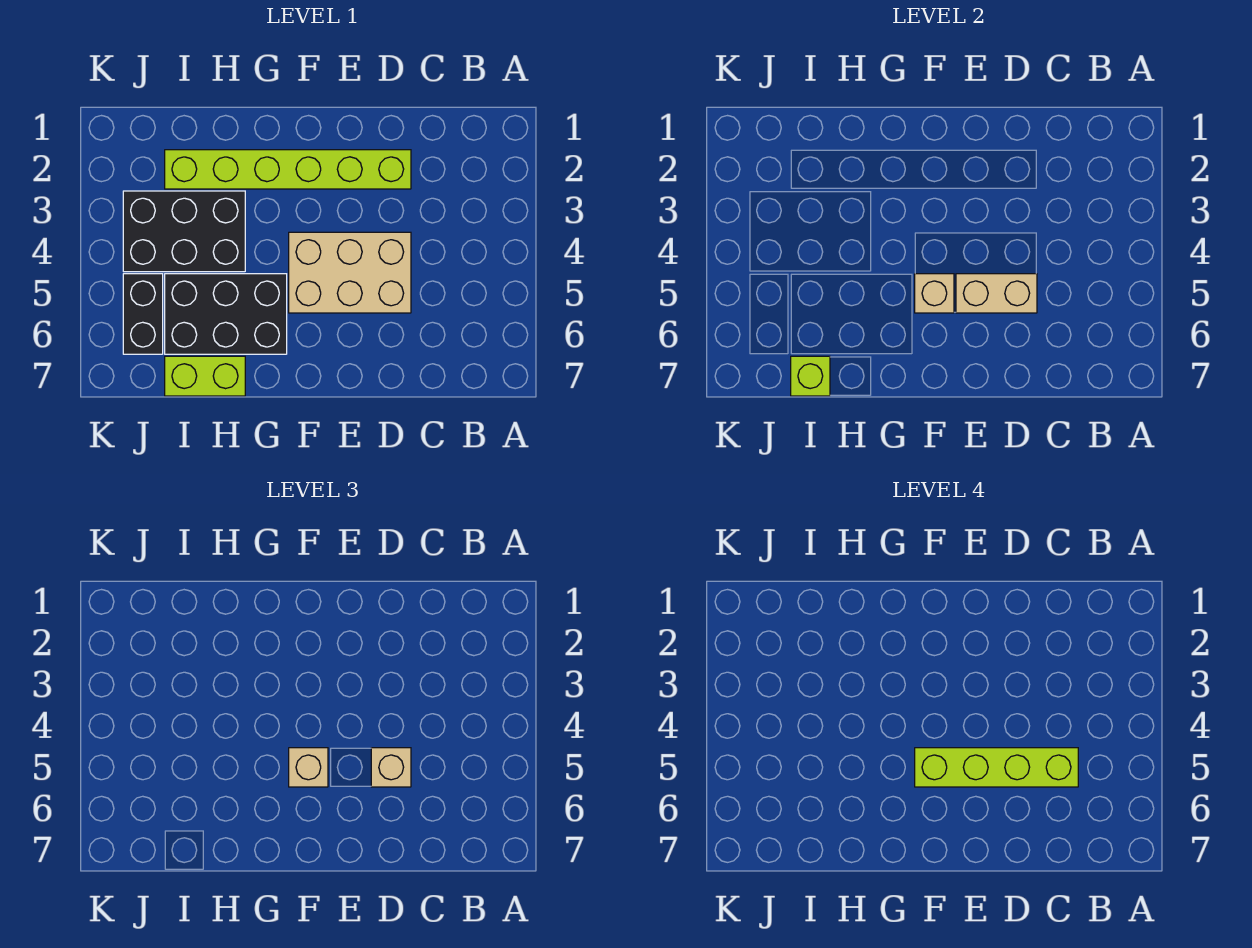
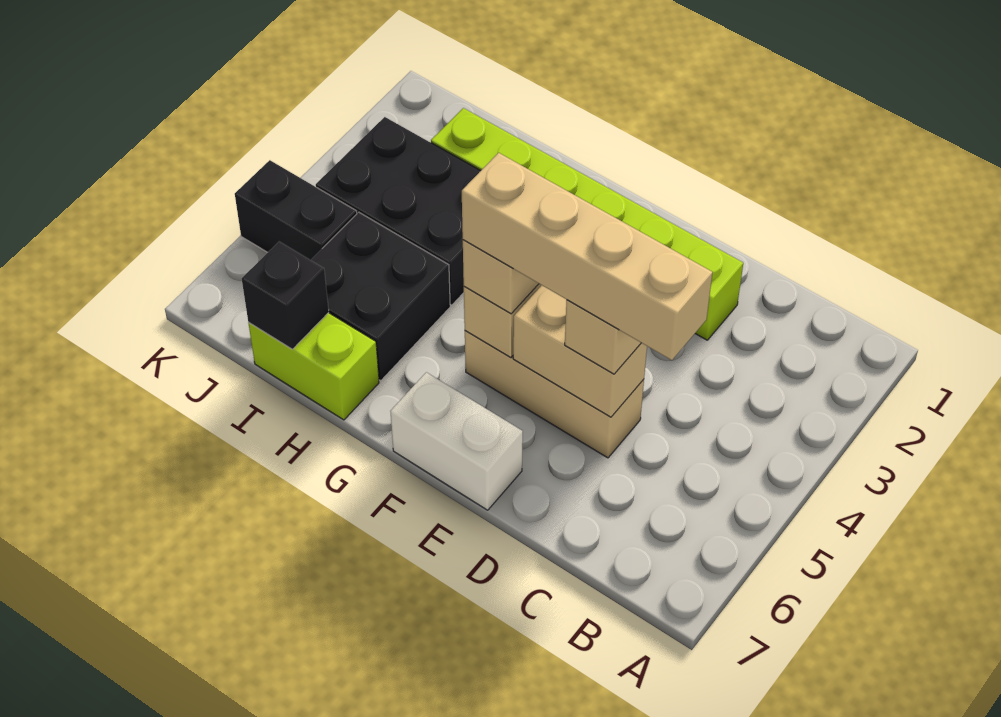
lime 1x4 brick [915,748,1078,787] -> tan 1x4 brick [462,153,713,360]
tan 2x3 brick [289,232,411,313] -> tan 1x3 brick [465,331,644,458]
none -> white 1x2 brick [390,372,523,510]
black 2x3 brick [165,274,287,354] -> black 2x2 brick [311,212,450,381]
lime 1x1 brick [791,356,830,396] -> black 1x1 brick [242,242,329,349]
black 1x2 brick [123,274,163,354] -> black 1x2 brick turned to [235,160,357,260]

